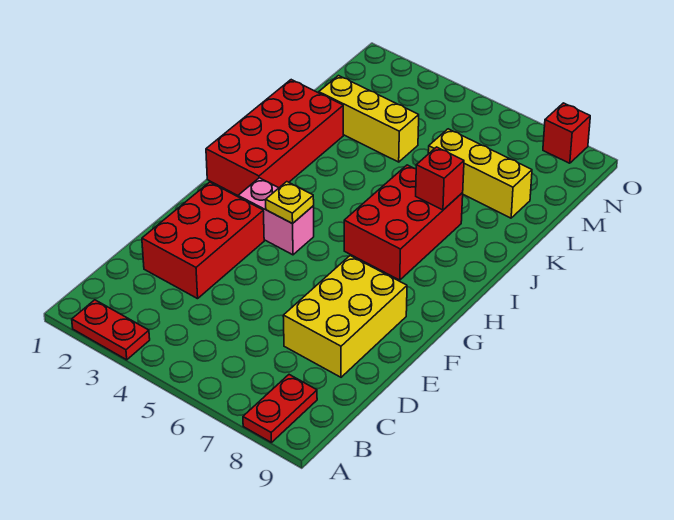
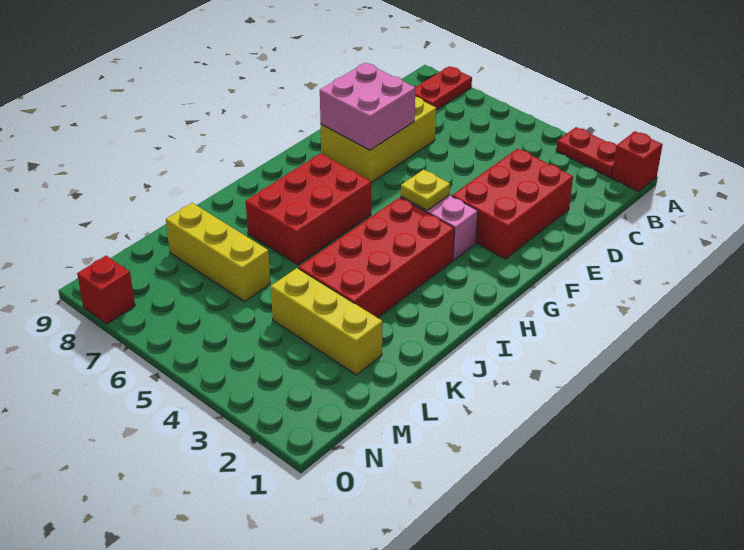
none -> pink 2x2 brick [320,63,416,150]
red 2x4 brick [206,80,343,195] -> red 2x4 brick moved to [298,197,454,318]
red 1x1 brick [416,147,464,210] -> red 1x1 brick moved to [611,131,663,192]

